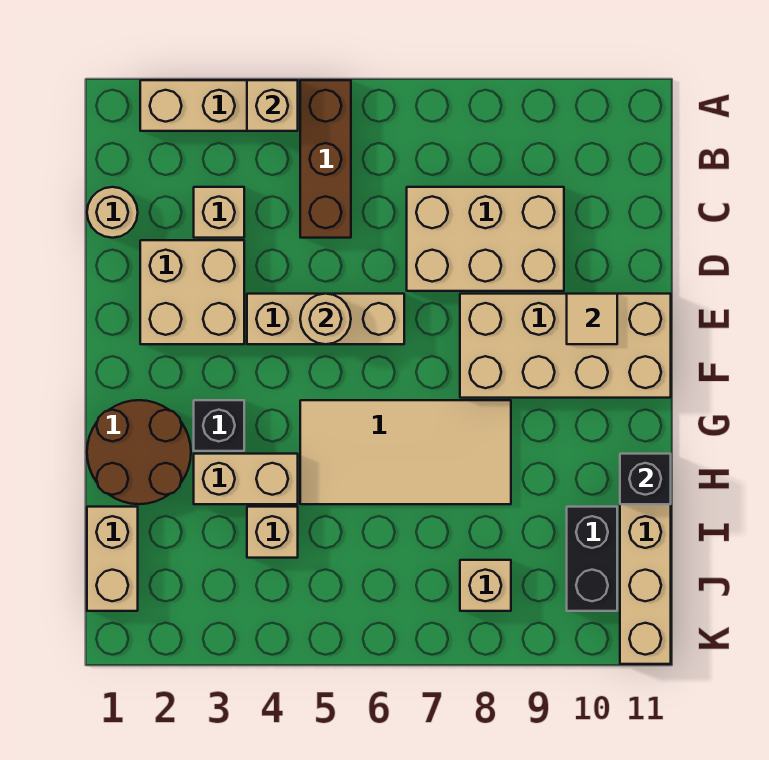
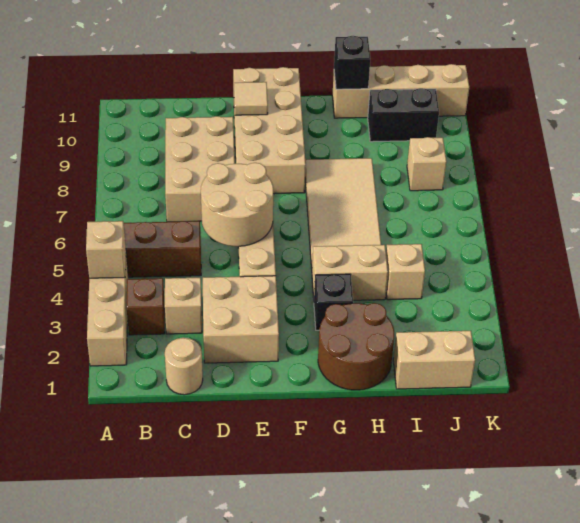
none -> brown 1x1 brick [126,278,165,335]
tan 1x1 round brick [300,294,351,344] -> tan 2x2 round brick [201,163,273,246]
tan 1x2 brick [194,454,298,504] -> tan 1x2 brick turned to [312,245,388,300]

